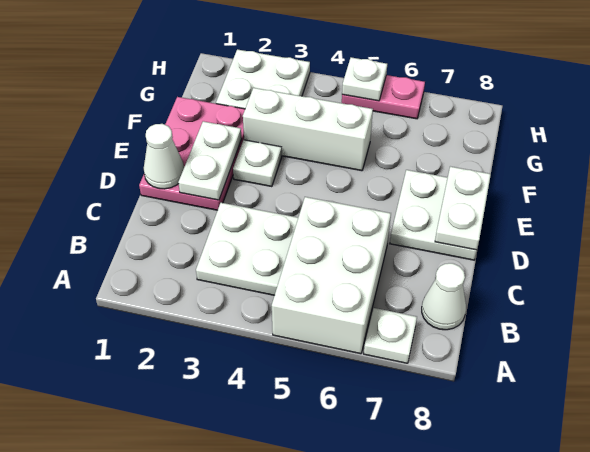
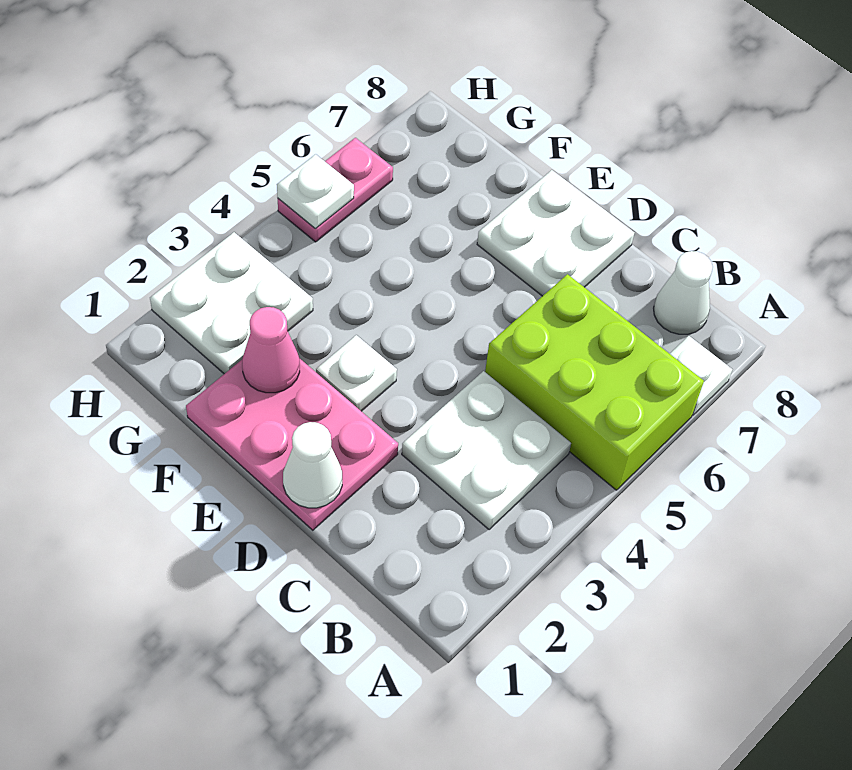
white 2x3 brick [272,197,391,354] -> lime 2x3 brick [485,274,704,490]
white 1x2 plate [178,121,242,200] -> none
white 1x2 plate [435,166,491,250] -> none
none -> pink 1x1 cone [242,307,300,393]
white 1x3 brick [243,88,373,171] -> none

